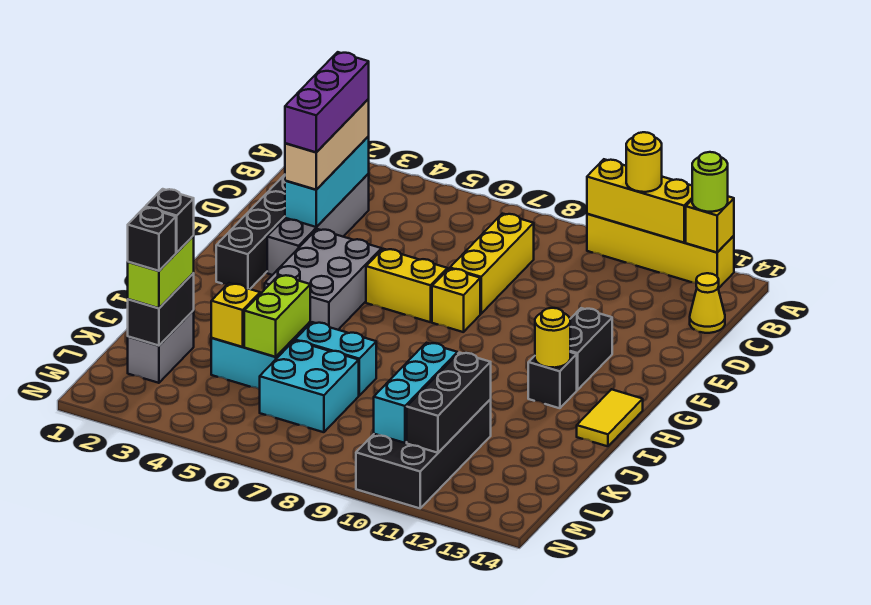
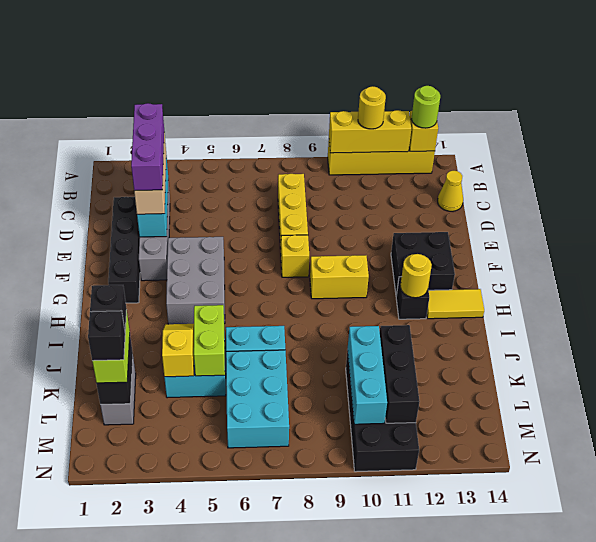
yellow 1x2 brick [366,249,447,322] -> yellow 1x2 brick moved to [310,255,369,299]
black 1x2 brick [570,308,612,390] -> black 2x2 brick [391,232,455,296]
yellow 1x2 tile [577,389,643,446] -> yellow 1x2 tile turned to [427,289,484,319]
cyan 2x2 brick [260,340,359,432] -> cyan 2x3 brick [226,350,289,448]

